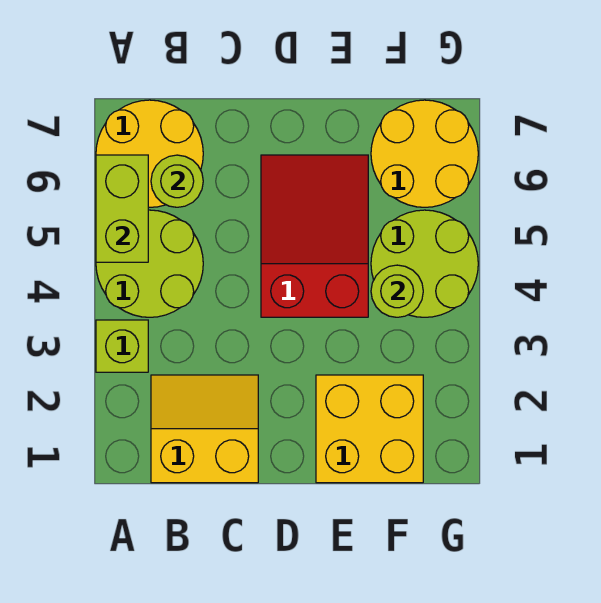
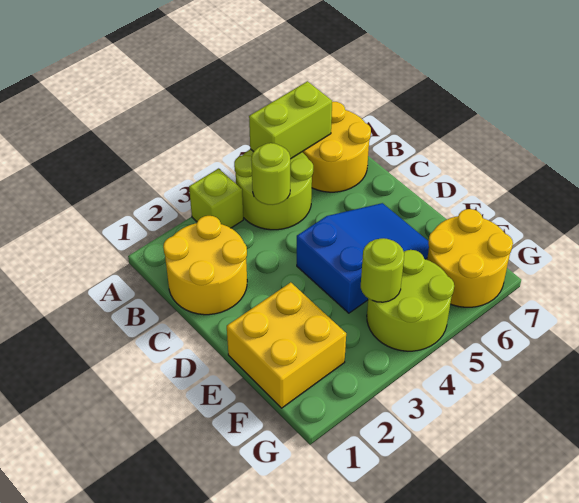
yellow 2x2 slope [151,375,258,483] -> yellow 2x2 round brick [163,216,247,315]
lime 1x1 round brick [151,155,203,207] -> lime 1x1 round brick moved to [251,143,290,205]
red 2x3 slope [261,155,368,317] -> blue 2x3 slope [297,203,429,313]

